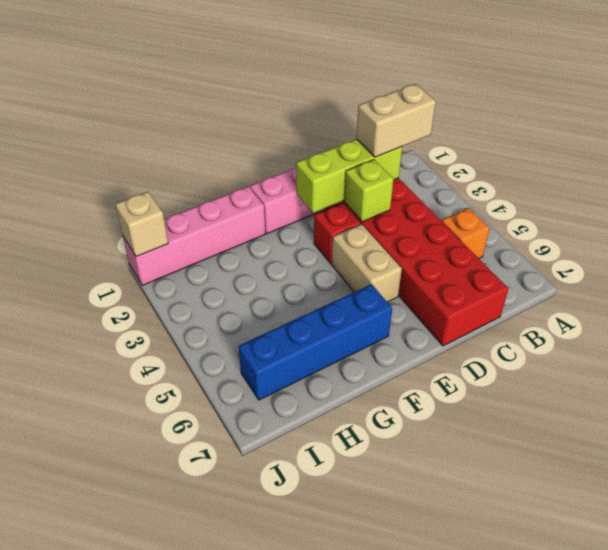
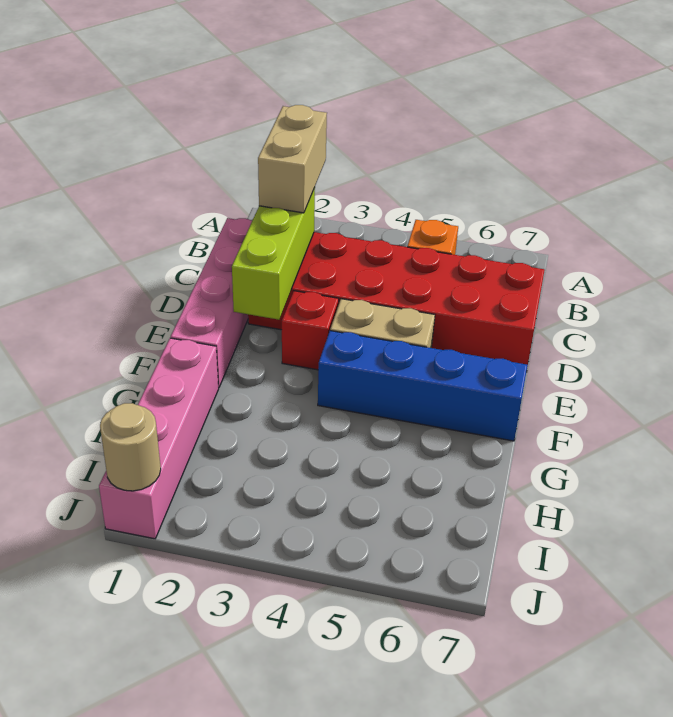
lime 1x1 brick [344,159,394,222] -> none
blue 1x4 brick [238,284,392,400] -> blue 1x4 brick turned to [318,331,528,441]
tan 1x1 brick [115,192,168,257] -> tan 1x1 round brick [100,403,161,491]

